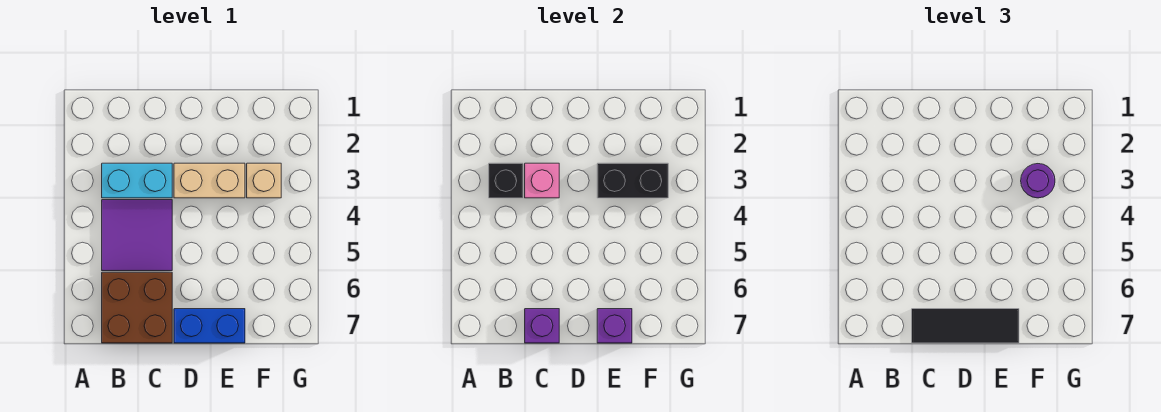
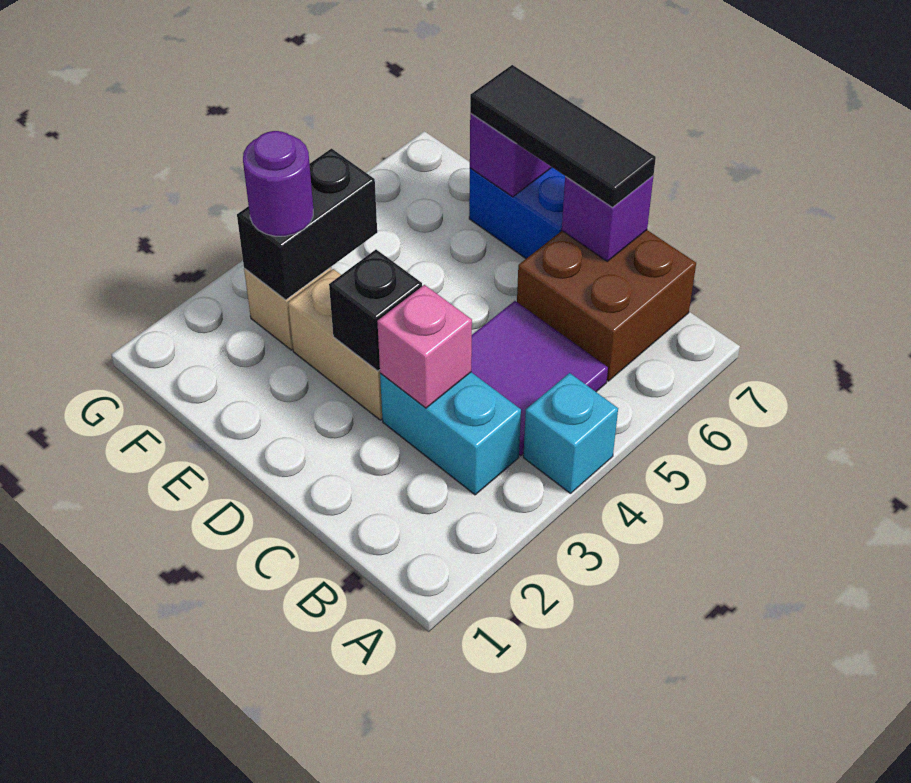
none -> cyan 1x1 brick [523,373,618,494]
black 1x1 brick [489,163,523,198] -> black 1x1 brick moved to [329,250,422,371]
black 1x2 brick [597,163,668,198] -> black 1x2 brick turned to [237,149,377,300]

